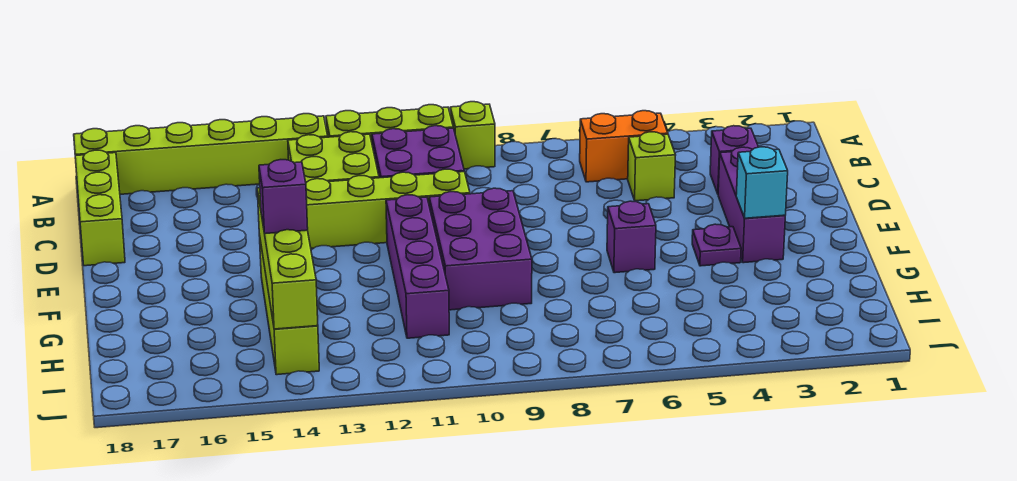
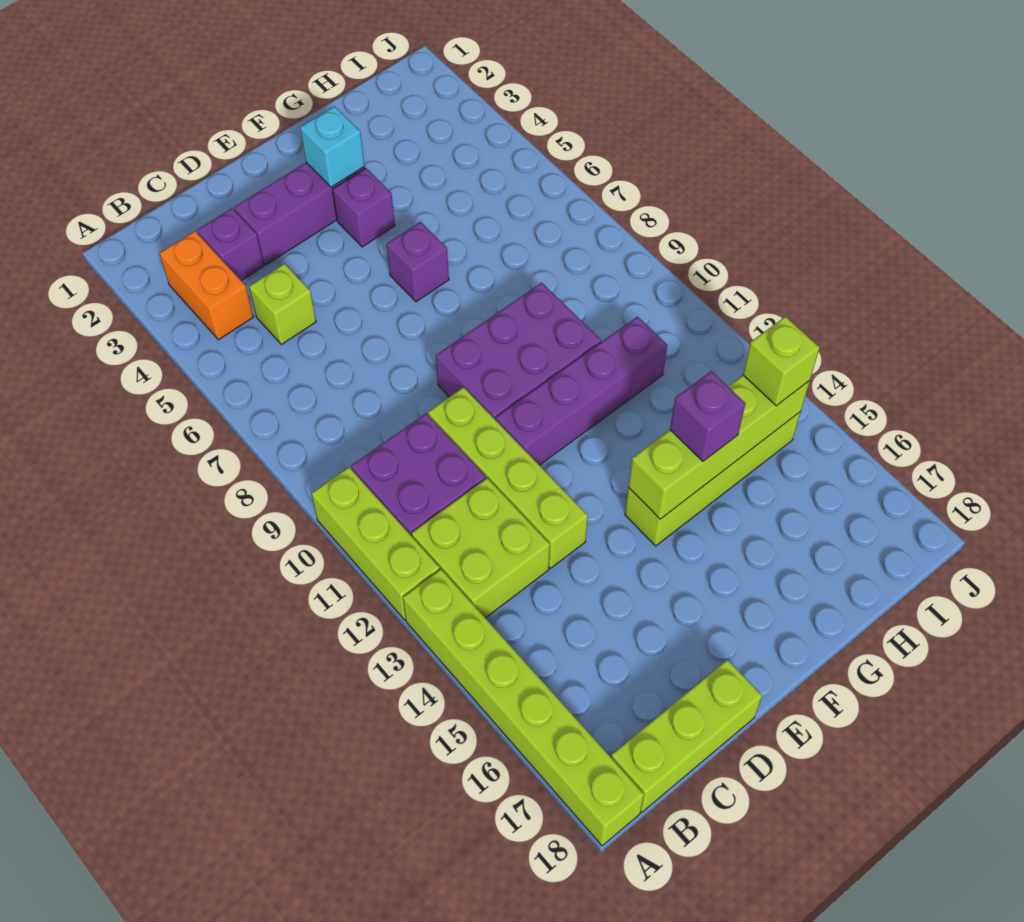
lime 1x1 brick [450,102,495,169] -> lime 1x1 brick moved to [743,316,820,406]
orange 1x2 brick [580,111,668,182] -> orange 1x2 brick moved to [159,231,253,340]
purple 1x1 plate [692,224,741,266] -> purple 1x1 brick [332,168,395,247]

